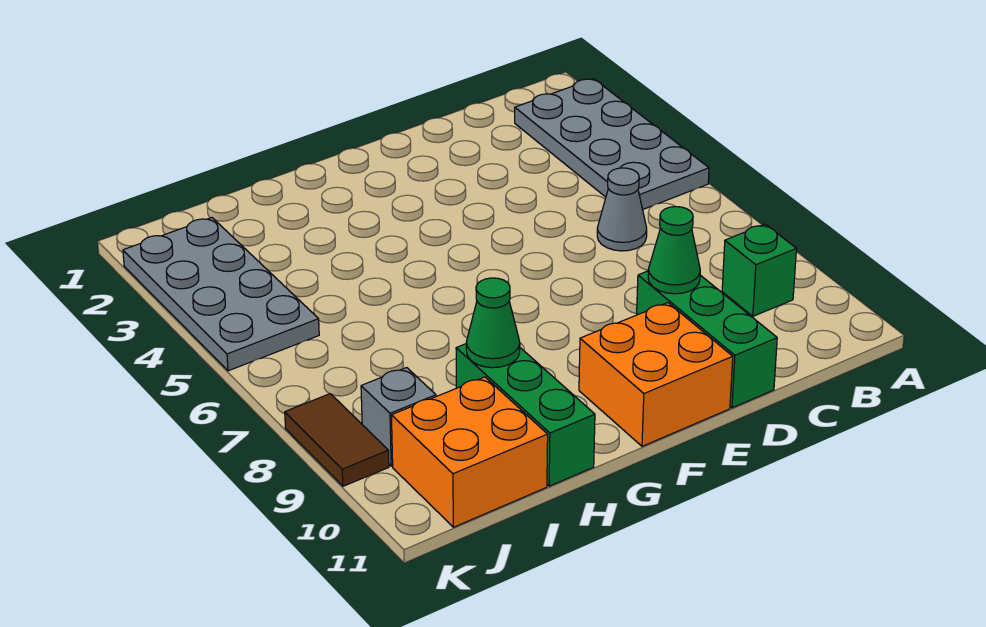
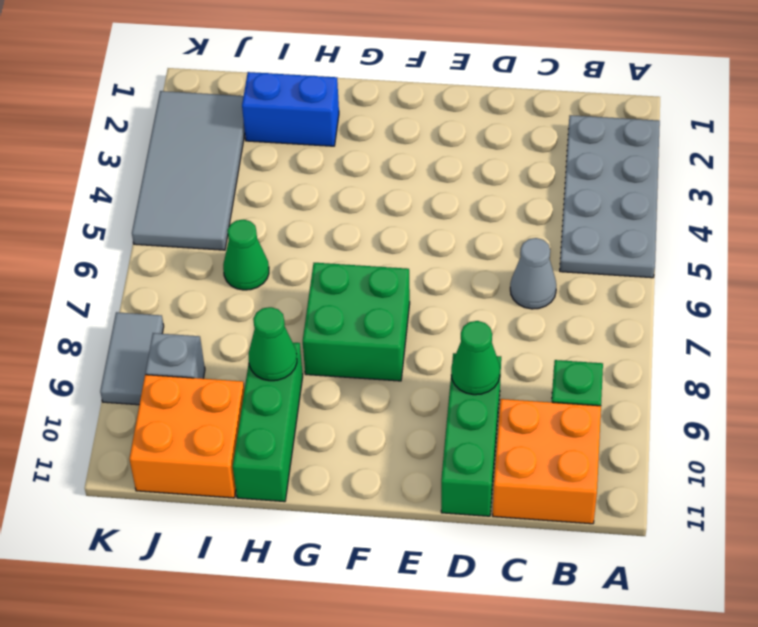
orange 2x2 brick [579,303,733,446] -> orange 2x2 brick moved to [493,399,601,524]
none -> green 2x2 brick [303,263,410,381]
none -> blue 1x2 brick [242,72,339,146]
none -> green 1x1 cone [223,220,269,290]
grey 2x4 plate [123,218,319,371] -> grey 2x4 tile [132,91,245,250]
brown 1x2 tile [285,394,389,486] -> grey 1x2 tile [100,312,164,405]

